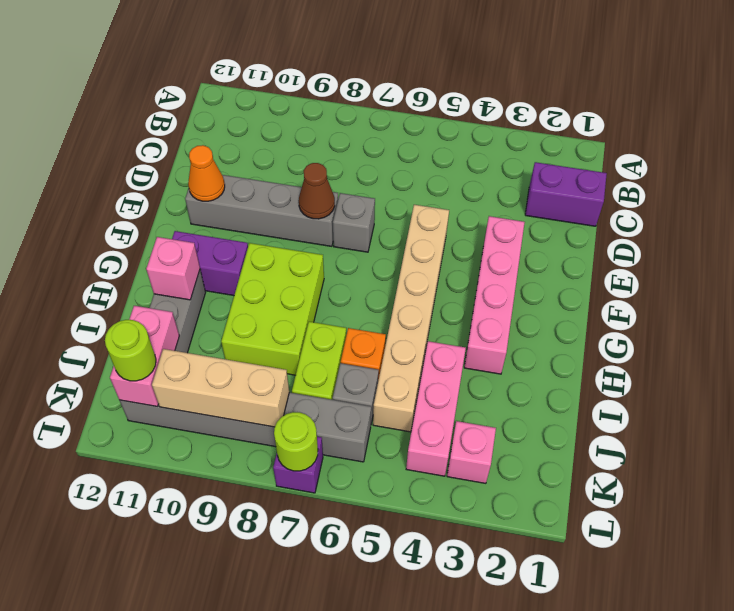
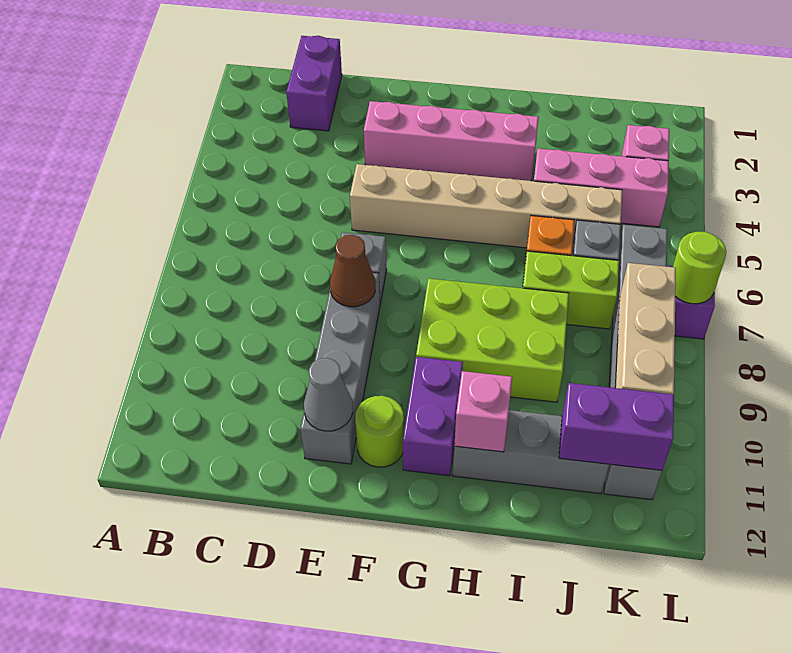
orange 1x1 cone [188,145,225,201] -> grey 1x1 cone [304,358,353,431]
pink 1x2 brick [110,306,179,407] -> purple 1x2 brick [559,383,674,470]
lime 1x1 round brick [105,320,156,381] -> lime 1x1 round brick moved to [355,396,404,467]

